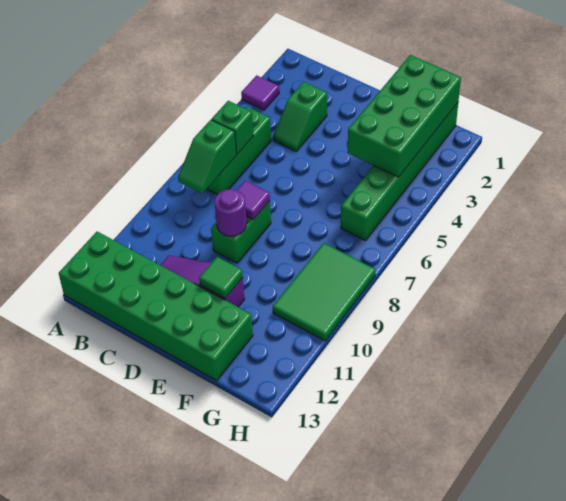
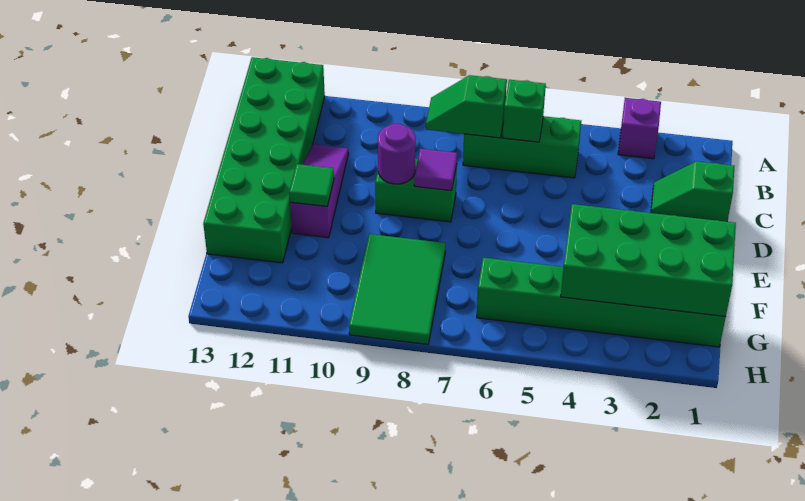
purple 1x1 tile [241,75,279,110] -> purple 1x1 brick [618,98,661,159]
green 1x2 slope [273,82,327,151] -> green 1x2 slope moved to [651,161,734,222]
green 2x3 tile [273,243,375,341] -> green 2x3 tile turned to [349,234,445,345]

